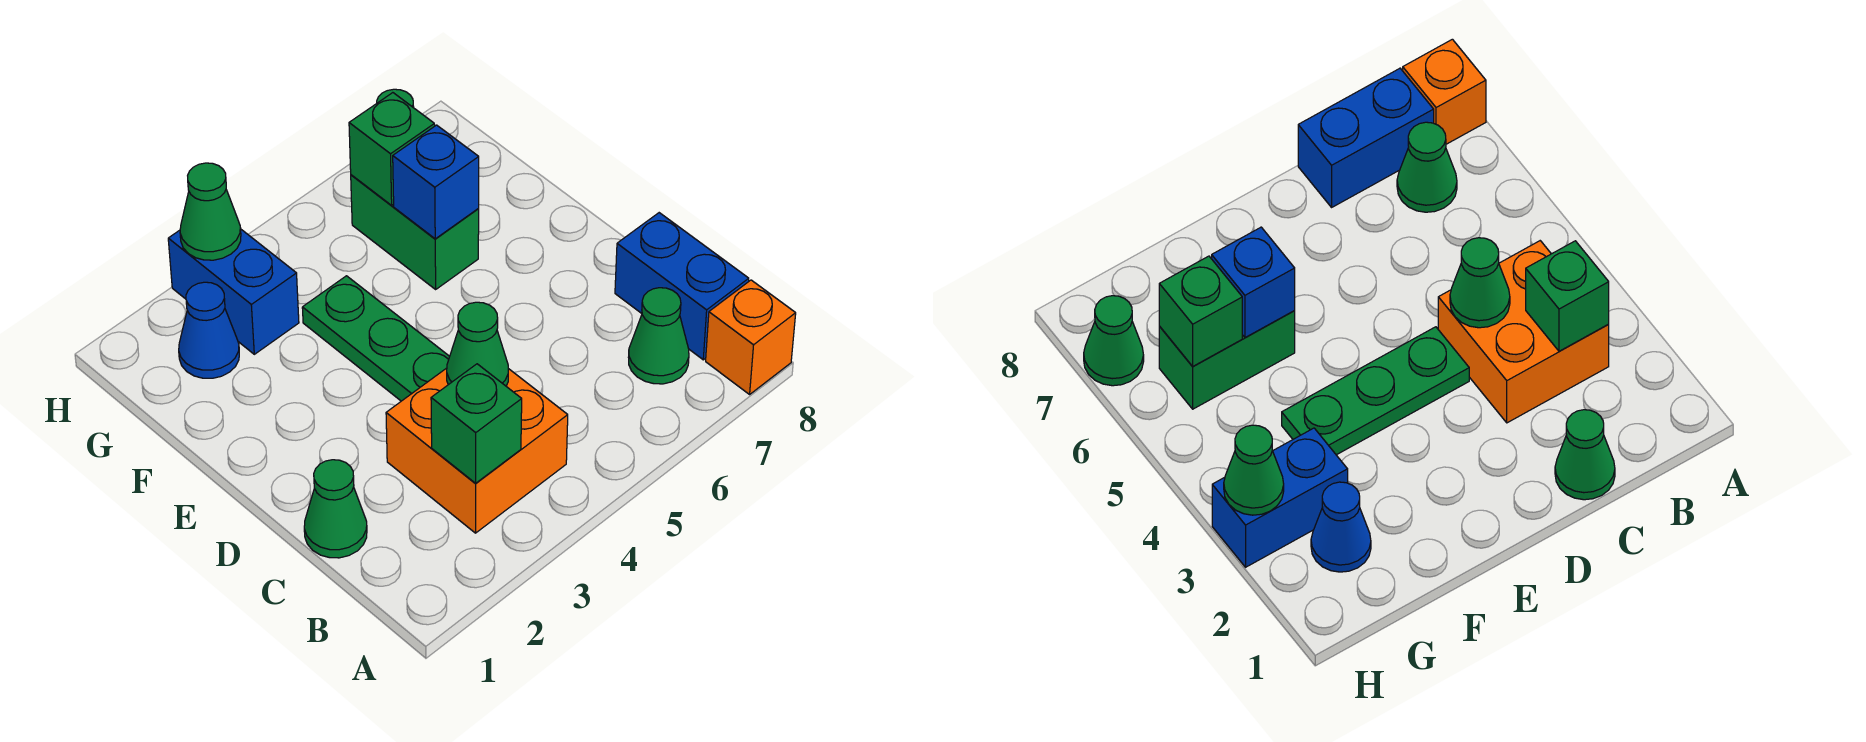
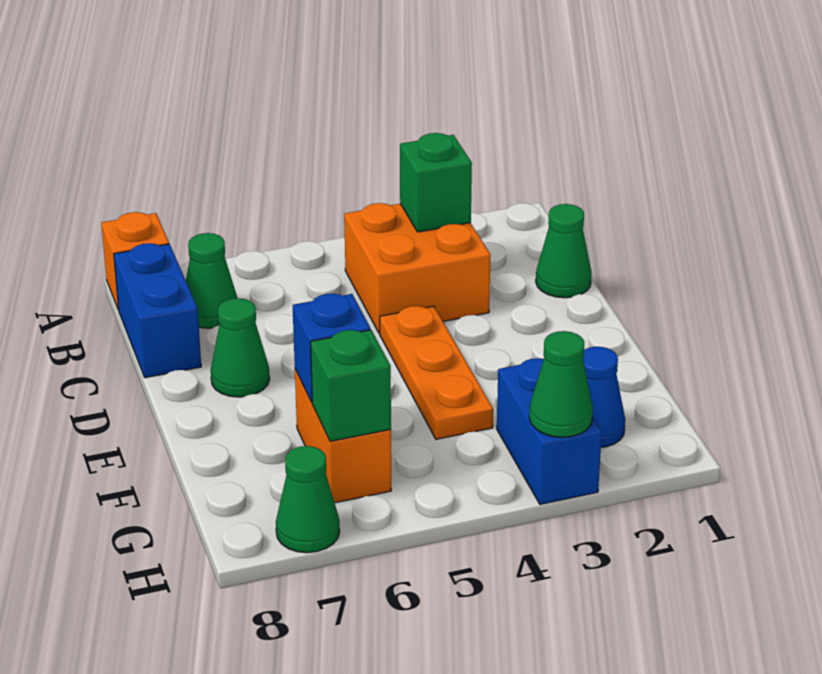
green 1x1 cone [447,302,508,386] -> green 1x1 cone moved to [211,298,270,397]
green 1x3 plate [302,276,450,401] -> orange 1x3 plate [380,306,493,439]
green 1x2 brick [351,175,479,289] -> orange 1x2 brick [295,369,391,503]

